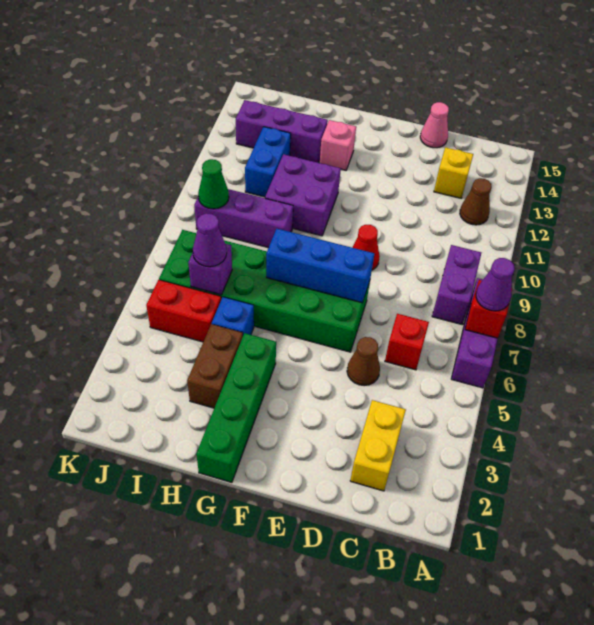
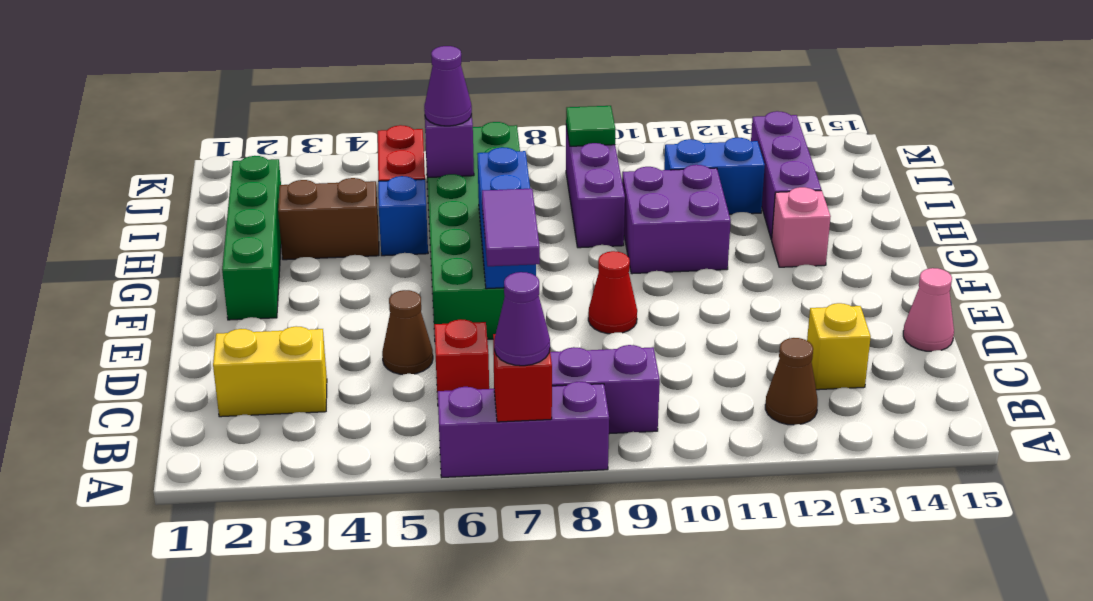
none -> purple 1x2 tile [482,189,540,266]
green 1x4 brick [196,333,276,482] -> green 1x4 brick turned to [222,156,281,320]
green 1x1 cone [198,159,229,209] -> green 1x1 tile [566,106,615,146]

